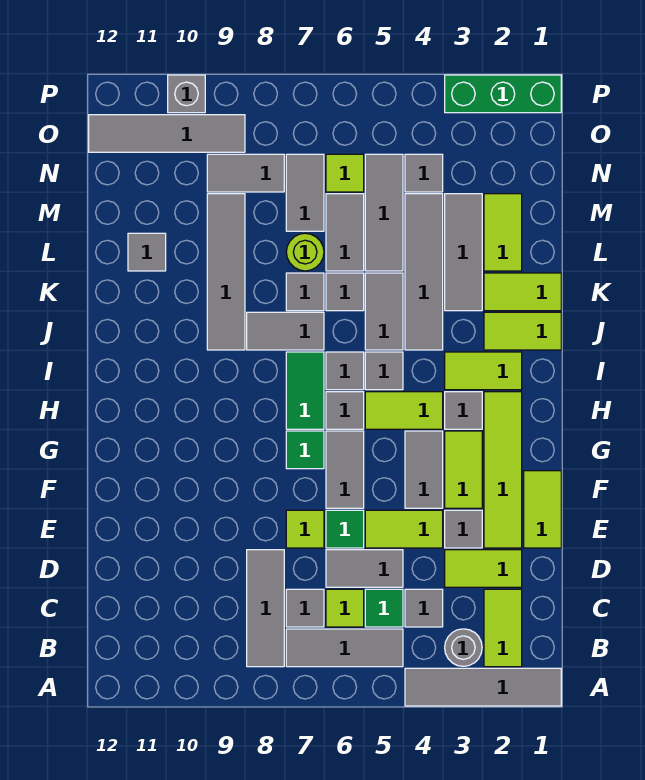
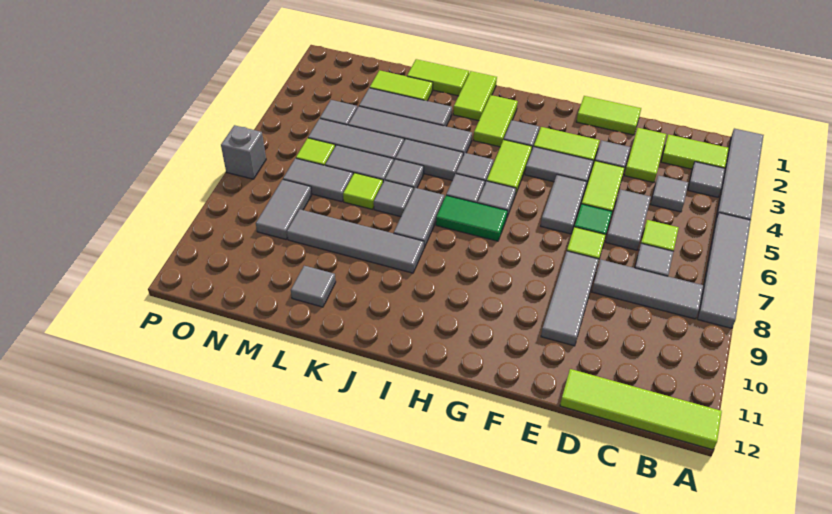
grey 1x1 round brick [445,629,482,666] -> grey 1x1 tile [688,162,725,197]
grey 1x3 tile [286,629,403,667] -> grey 1x3 tile moved to [541,251,599,346]
green 1x1 tile [365,589,403,627] -> none
lime 1x4 tile [484,392,522,548] -> lime 1x4 tile moved to [560,369,722,450]
grey 1x2 tile [326,431,364,508] -> grey 1x2 tile turned to [541,175,587,234]
green 1x1 tile [286,431,324,469] -> none
lime 1x2 tile [484,273,561,311] -> lime 1x2 tile turned to [407,59,469,96]
lime 1x1 round brick [286,233,324,271] -> lime 1x1 tile [343,173,383,209]
grey 1x4 tile [89,115,245,152] -> grey 1x4 tile moved to [698,213,751,328]
green 1x3 brick [445,75,561,113] -> none
grey 1x1 brick [168,75,205,113] -> grey 1x1 brick moved to [221,125,266,179]

